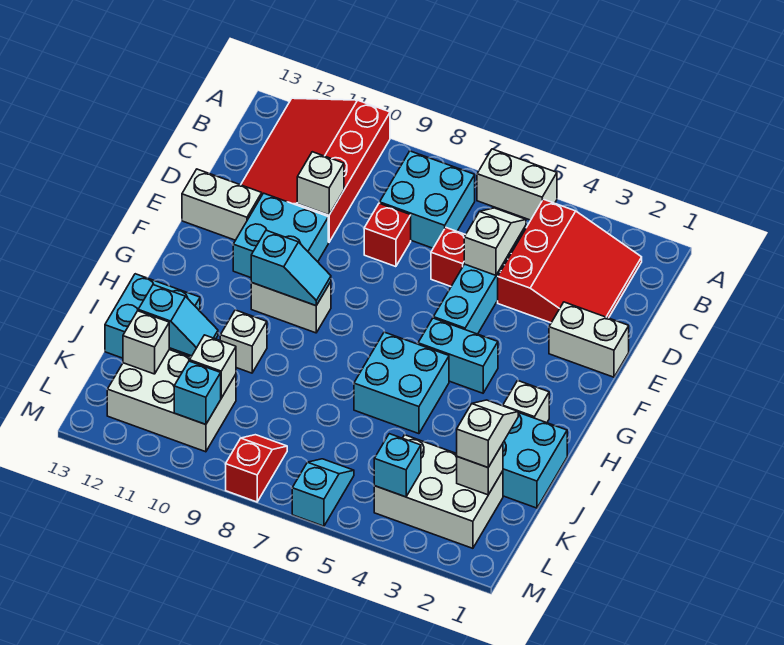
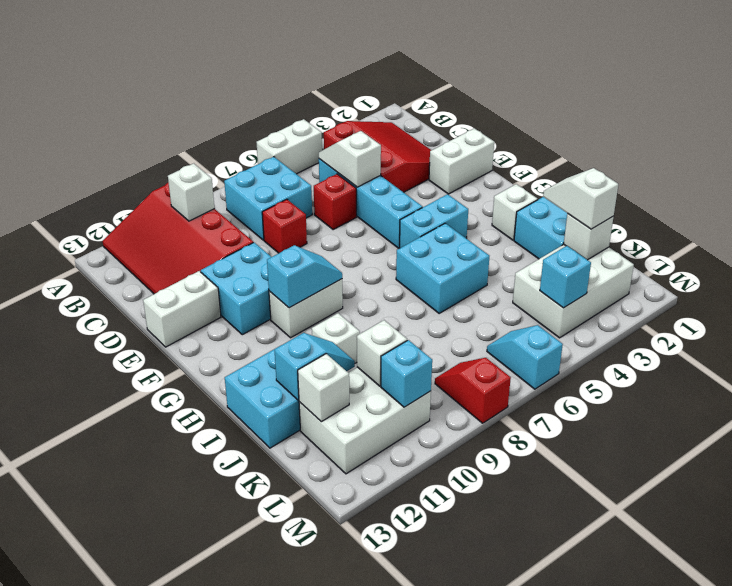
white 1x1 brick [297,152,344,215] -> white 1x1 brick moved to [168,163,214,221]

